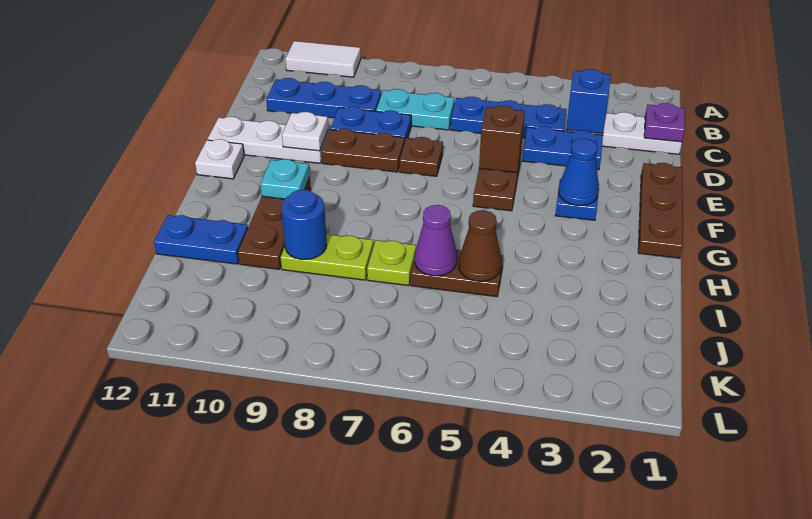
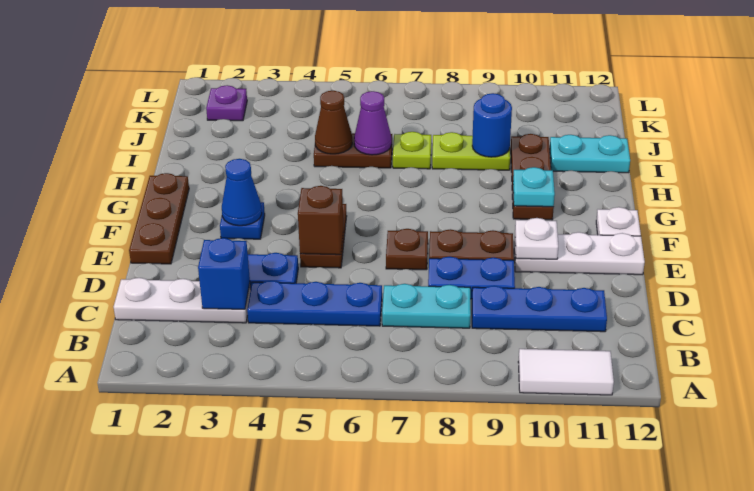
purple 1x1 plate [644,103,685,142] -> purple 1x1 plate moved to [206,85,247,121]
blue 1x2 plate [154,215,248,264] -> cyan 1x2 plate [550,135,630,173]

